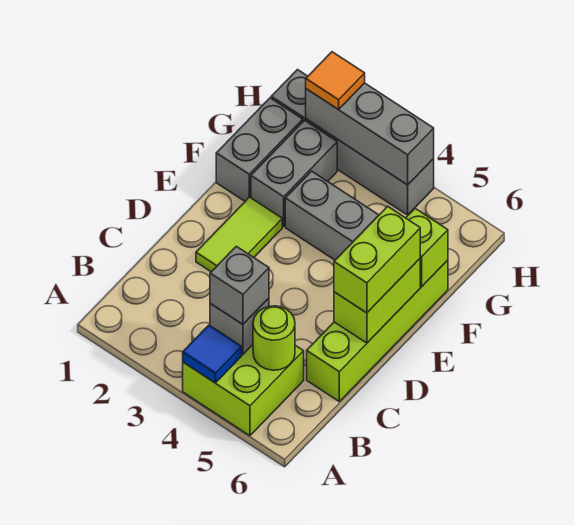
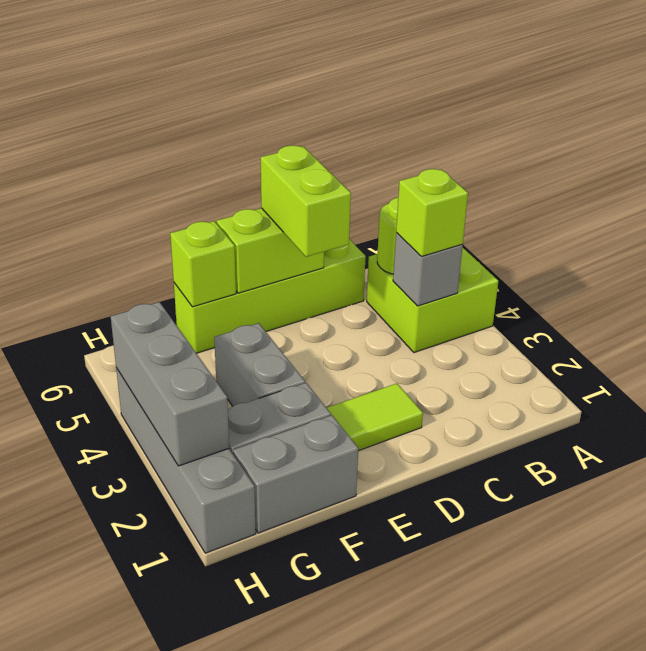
blue 1x1 tile [183,325,242,383] -> none
grey 1x1 brick [210,246,269,324] -> lime 1x1 brick [396,169,468,257]
lime 1x2 brick [334,206,420,313] -> lime 1x2 brick turned to [261,146,351,257]
orange 1x1 tile [306,52,365,110] -> none

